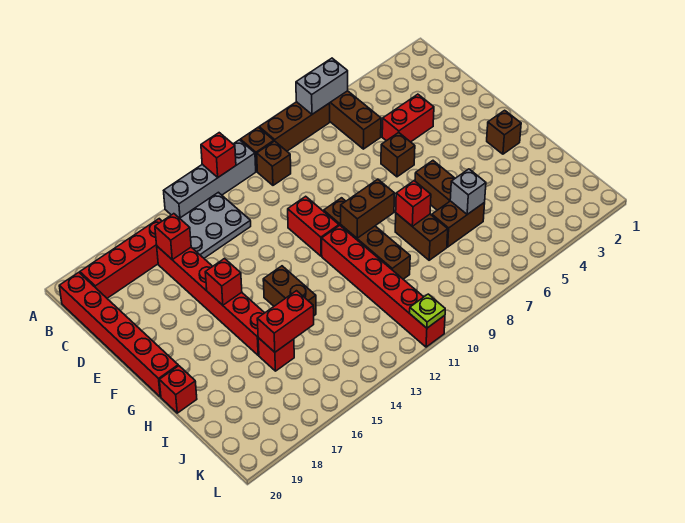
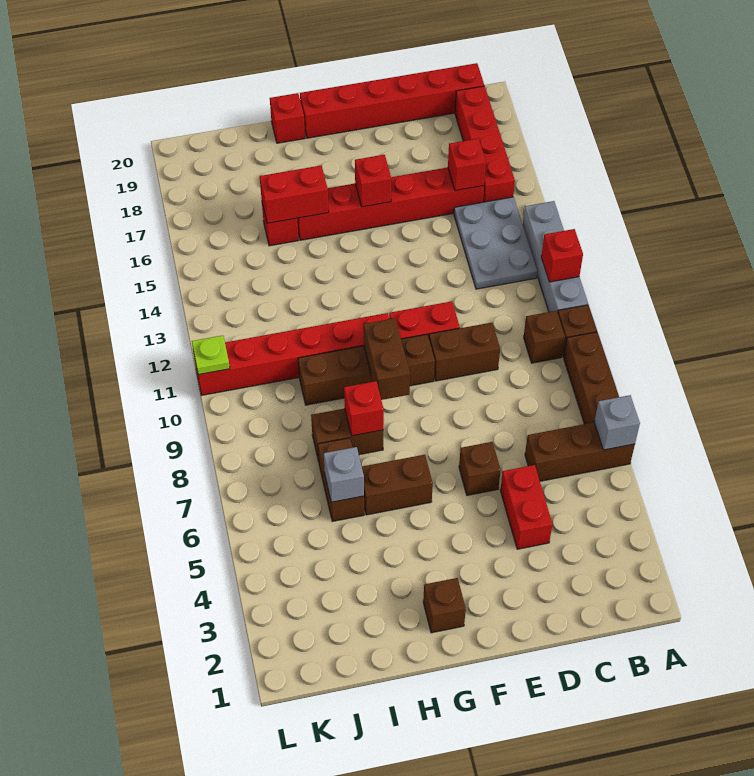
grey 1x2 brick [296,58,348,114] -> grey 1x1 brick [594,395,640,450]
brown 1x2 brick [263,266,316,315] -> brown 1x2 brick moved to [429,323,500,381]
red 1x2 brick [257,291,314,352] -> red 1x2 brick turned to [260,165,329,223]

